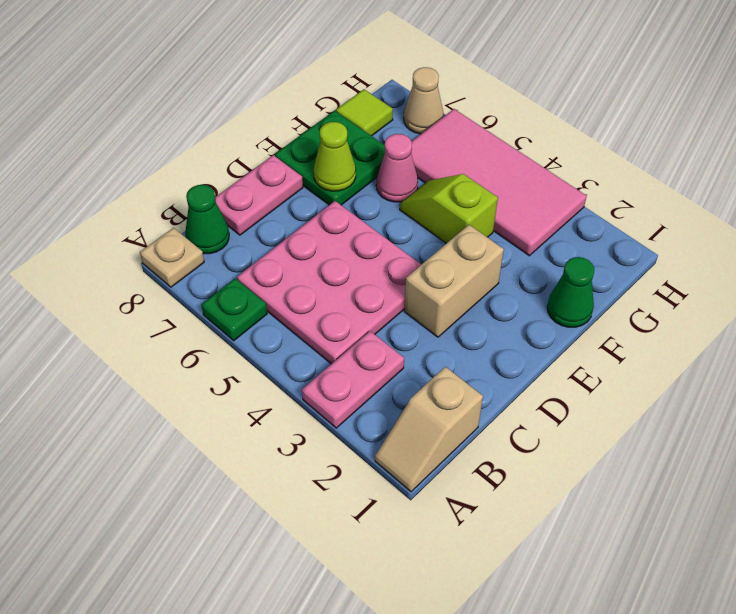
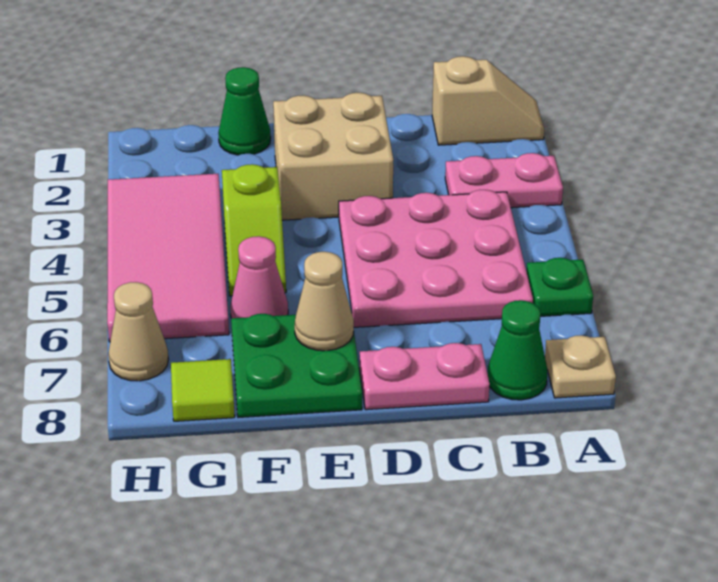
tan 1x2 brick [404,225,504,337] -> tan 2x2 brick [273,93,393,220]
lime 1x1 cone [314,122,356,191] -> tan 1x1 cone [295,252,354,351]

